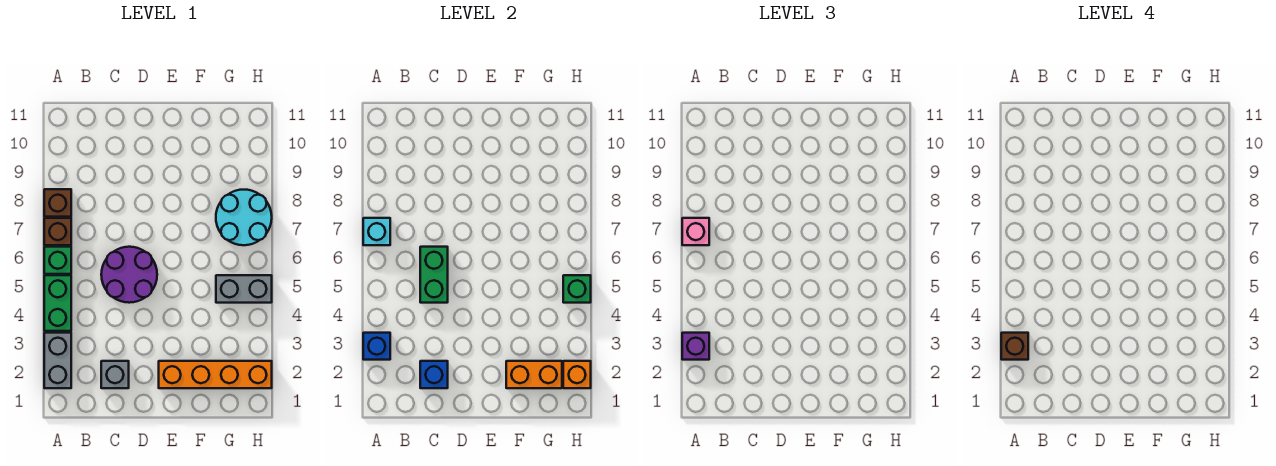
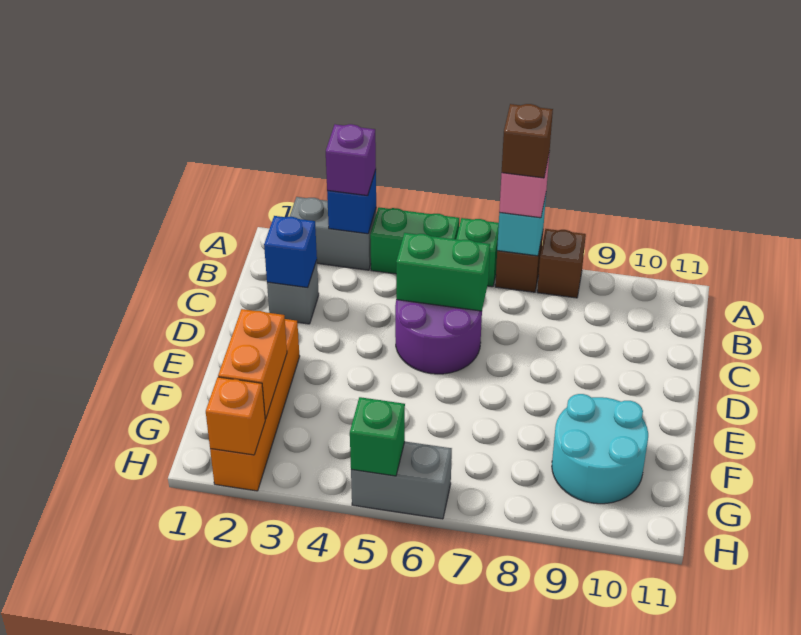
brown 1x1 brick [1001,333,1028,360] -> brown 1x1 brick moved to [502,104,553,178]
grey 1x2 brick [216,275,272,303] -> grey 1x2 brick turned to [351,442,452,519]
cyan 2x2 round brick [216,190,272,245] -> cyan 2x2 round brick moved to [552,394,648,504]

